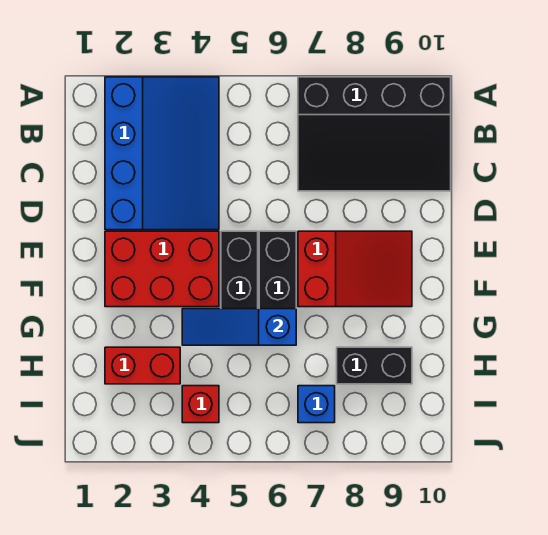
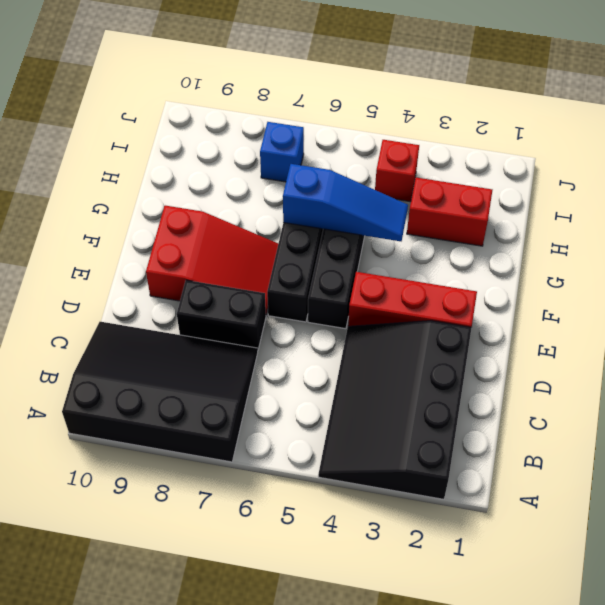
blue 3x4 slope [105,77,219,230] -> black 3x4 slope [318,321,472,499]
red 2x3 brick [105,231,219,307] -> red 1x3 brick [348,272,477,327]
red 2x3 slope [298,231,412,307] -> red 2x3 slope turned to [146,206,278,314]
black 1x2 brick [337,347,412,384] -> black 1x2 brick moved to [177,280,266,349]

